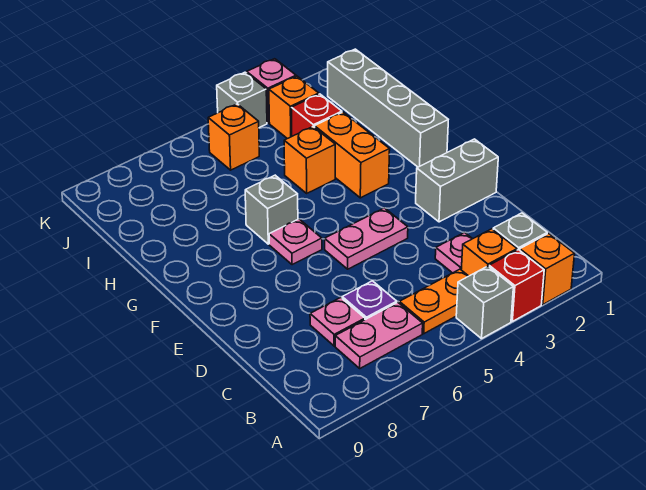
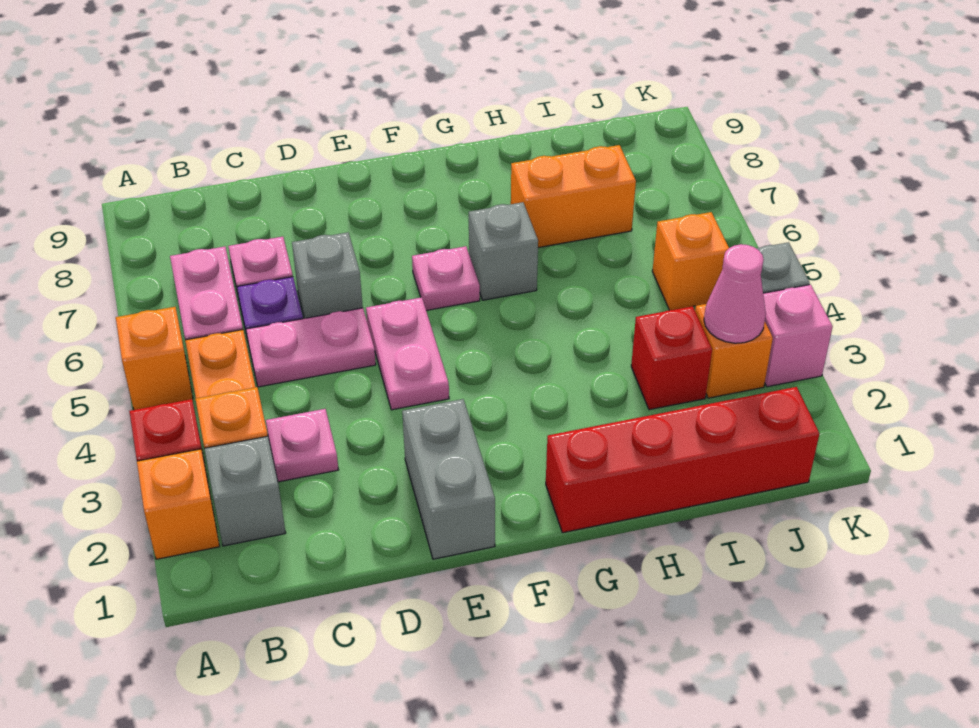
grey 1x1 brick [456,266,513,339] -> grey 1x1 brick moved to [292,233,363,318]
none -> pink 1x2 plate [246,308,376,387]
grey 1x4 brick [328,49,448,167] -> red 1x4 brick [546,387,819,533]
orange 1x2 brick [315,112,390,198] -> orange 1x2 brick moved to [511,145,636,248]
orange 1x1 brick [284,127,335,193] -> orange 1x1 brick moved to [116,307,193,410]
none -> pink 1x1 cone [704,244,766,343]

